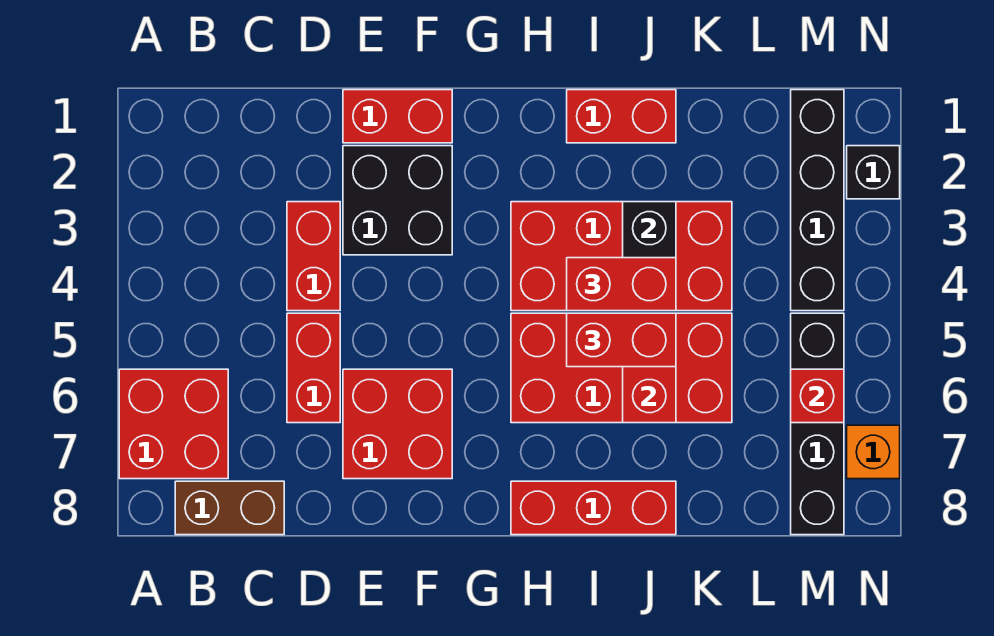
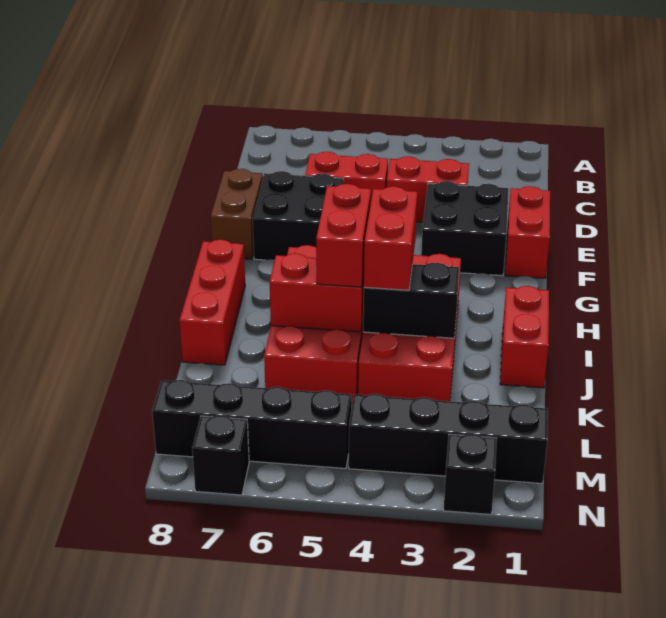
red 2x2 brick [119,369,228,479] -> none
brown 1x2 brick [175,481,284,535] -> brown 1x2 brick moved to [211,169,263,259]
red 2x2 brick [343,369,452,479] -> black 2x2 brick [253,171,344,260]
red 1x1 brick [791,369,844,423] -> none
orange 1x1 brick [847,425,900,479] -> black 1x1 brick [192,416,249,495]

